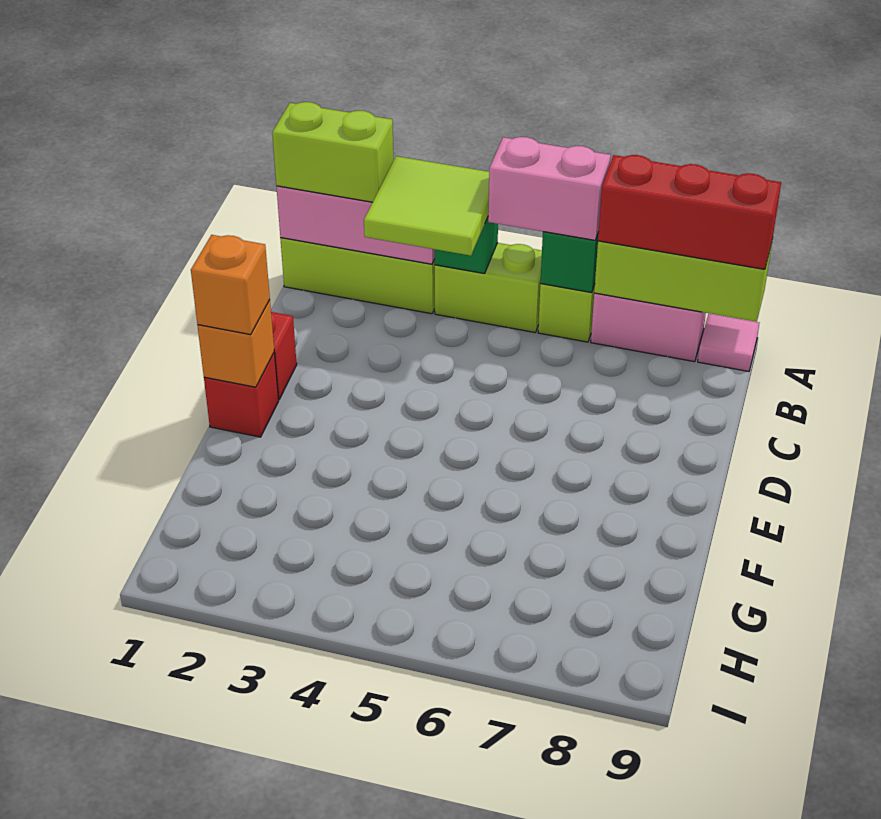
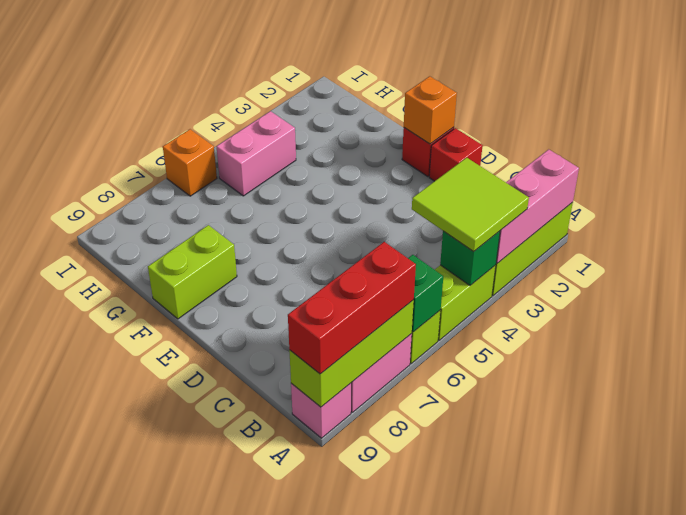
lime 1x2 brick [272,102,393,202] -> lime 1x2 brick moved to [148,225,237,319]
pink 1x2 brick [488,137,611,240] -> pink 1x2 brick moved to [216,111,296,196]
pink 1x1 tile [698,313,759,371] -> pink 1x1 brick [291,383,351,438]
orange 1x1 brick [191,235,270,335] -> orange 1x1 brick moved to [163,129,217,196]

